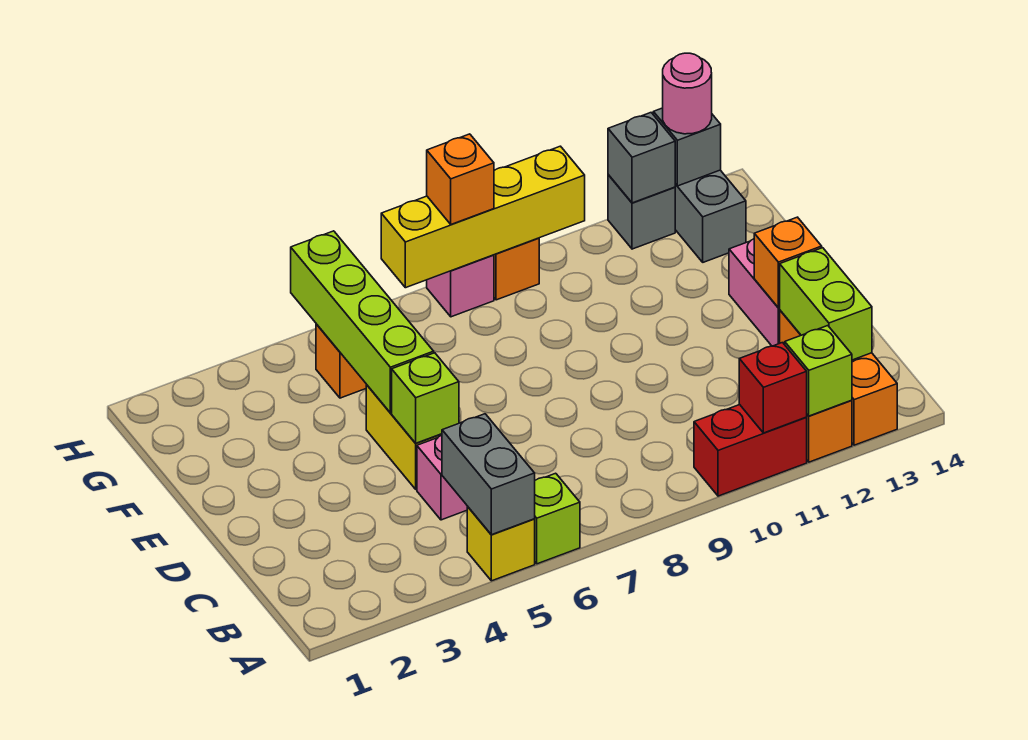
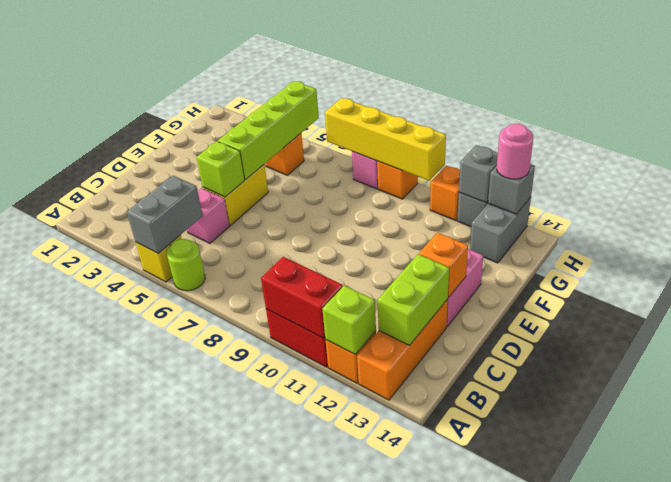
lime 1x1 brick [535,473,580,564] -> lime 1x1 round brick [167,239,205,291]
red 1x1 brick [739,343,807,433] -> red 1x2 brick [261,257,343,338]
orange 1x1 brick [427,134,494,224] -> orange 1x1 brick moved to [430,166,460,221]

